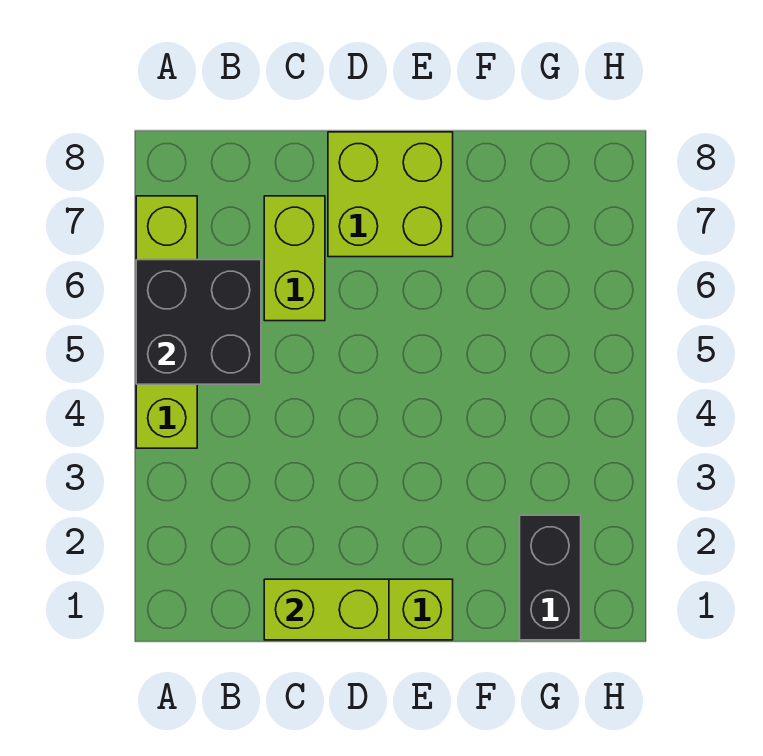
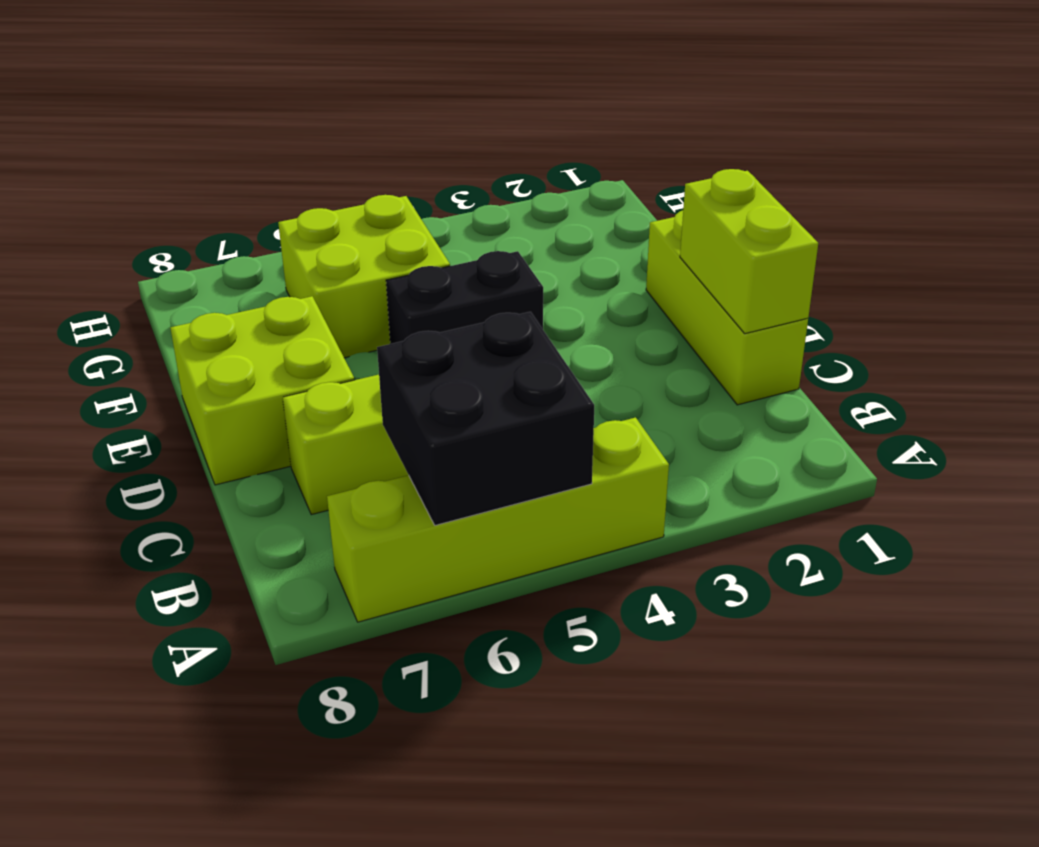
none -> lime 2x2 brick [278,195,450,358]
black 1x2 brick [520,515,581,640] -> black 1x2 brick moved to [386,251,543,344]

